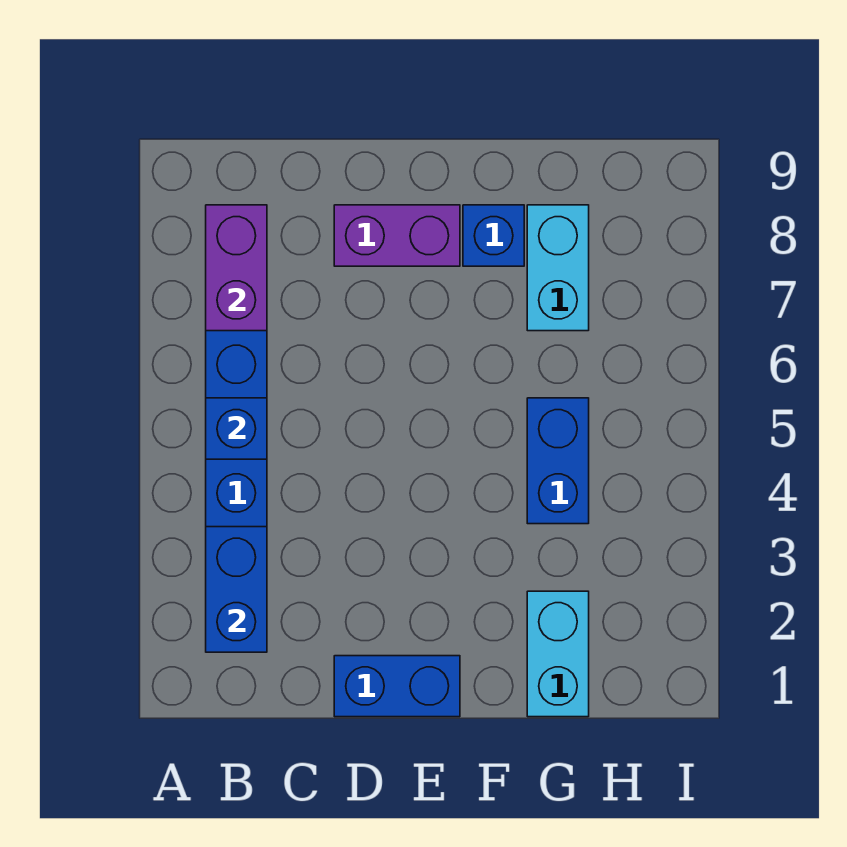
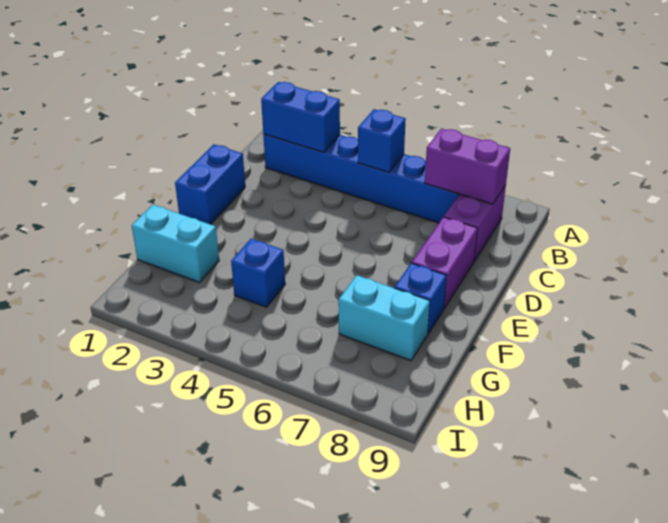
none -> purple 1x2 brick [444,185,506,261]
blue 1x2 brick [527,398,589,524] -> blue 1x1 brick [231,239,285,307]

